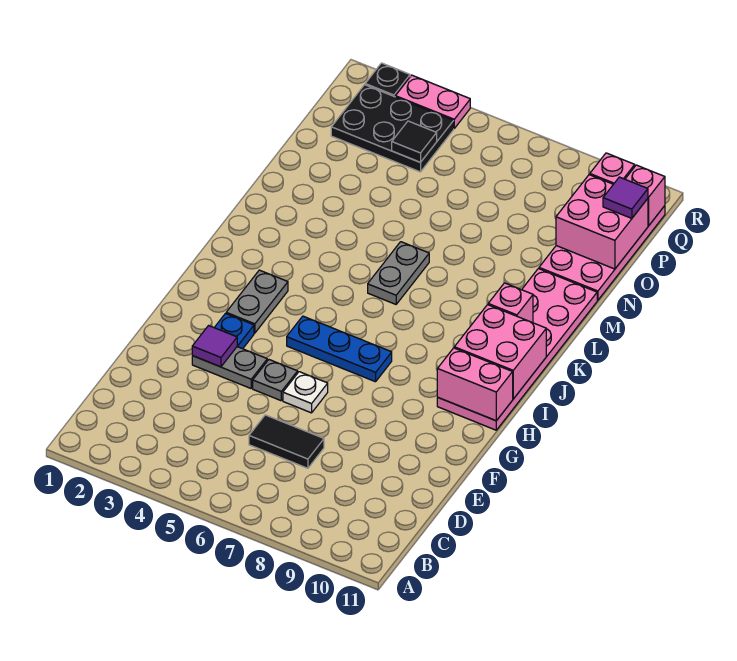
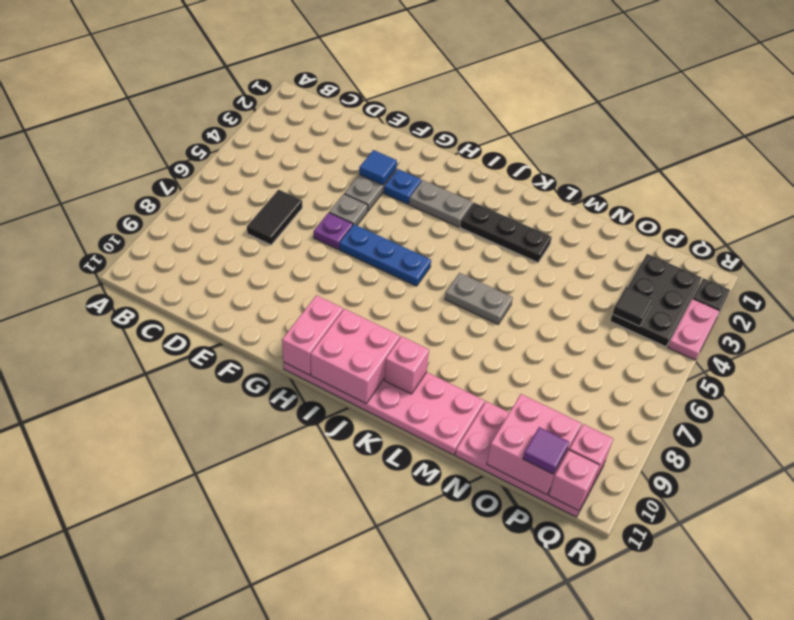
purple 1x1 tile [192,326,237,367] -> blue 1x1 tile [359,150,397,185]
white 1x1 plate [283,372,328,413] -> purple 1x1 plate [314,213,353,249]
blue 1x3 plate [287,316,392,382] -> blue 1x3 plate turned to [339,224,431,286]
none -> black 1x3 plate [460,203,552,262]

